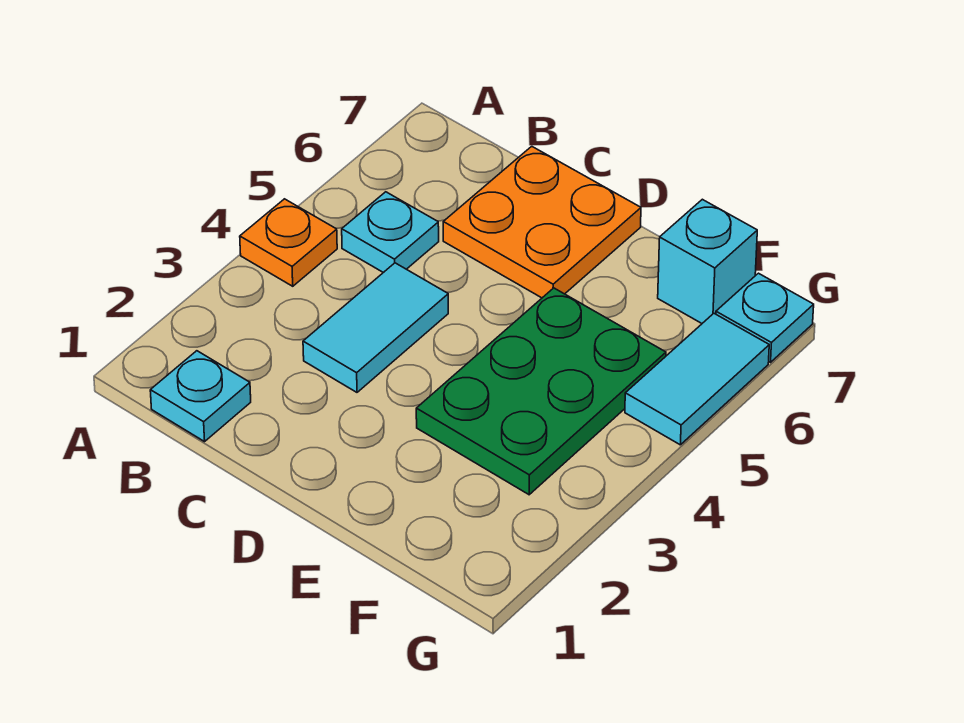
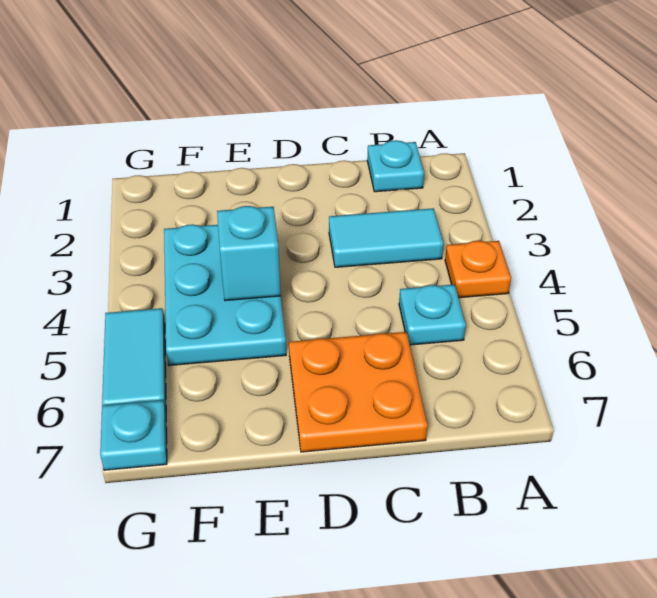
cyan 1x2 tile [303,263,448,392] -> cyan 1x2 tile turned to [329,208,443,267]
green 2x3 plate [416,288,666,495] -> cyan 2x3 plate [164,224,286,366]
cyan 1x1 brick [658,199,757,323] -> cyan 1x1 brick moved to [217,206,281,301]

